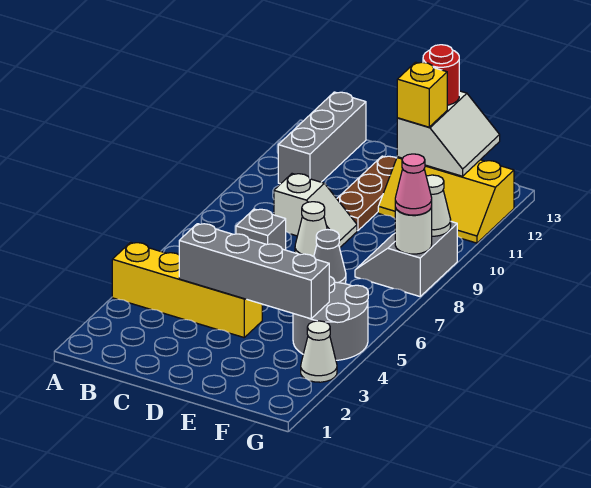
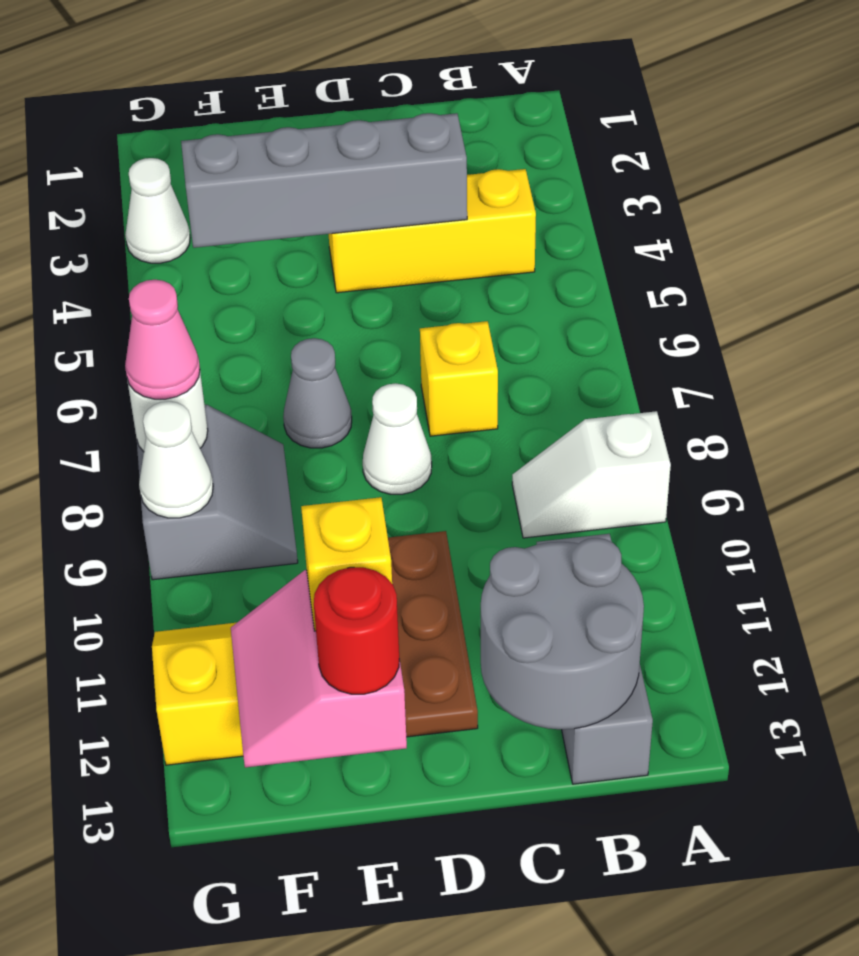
yellow 1x4 brick [112,242,262,337] -> yellow 1x3 brick [329,169,536,293]
grey 1x1 brick [236,209,286,250] -> yellow 1x1 brick [420,321,498,436]
white 1x2 slope [274,174,357,248] -> white 1x2 slope moved to [512,411,671,538]
white 2x2 slope [397,91,500,176] -> pink 2x2 slope [231,570,407,767]
grey 2x2 round brick [293,276,368,360] -> grey 2x2 round brick moved to [481,538,644,729]

